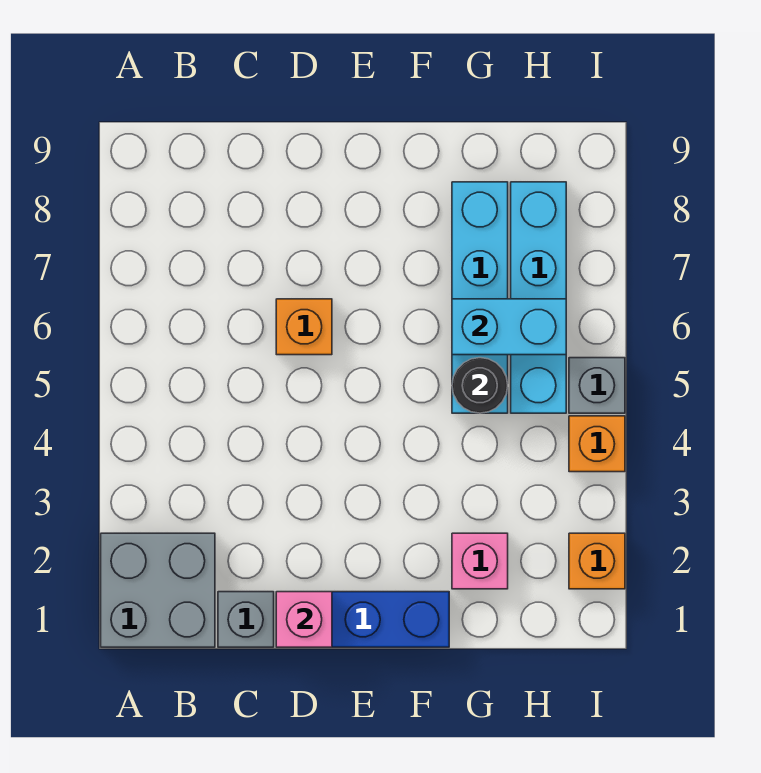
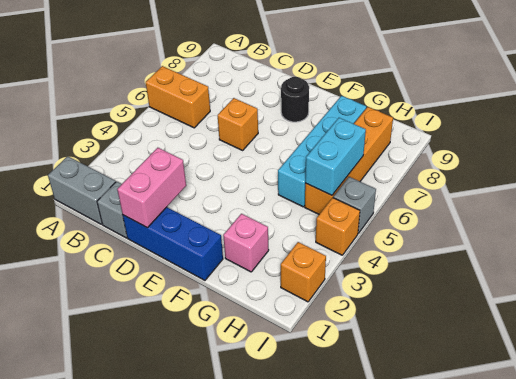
grey 2x2 brick [101,533,215,647] -> grey 1x2 brick [48,156,116,224]
none -> orange 1x2 brick [146,66,210,128]
pink 1x1 brick [276,592,332,647] -> pink 1x2 brick [117,148,186,228]
black 1x1 round brick [452,358,508,413] -> black 1x1 round brick moved to [281,77,309,122]
cyan 1x2 brick [452,299,566,355] -> cyan 1x2 brick turned to [305,118,366,195]
cyan 1x4 brick [511,182,566,413] -> orange 1x4 brick [305,107,393,214]

